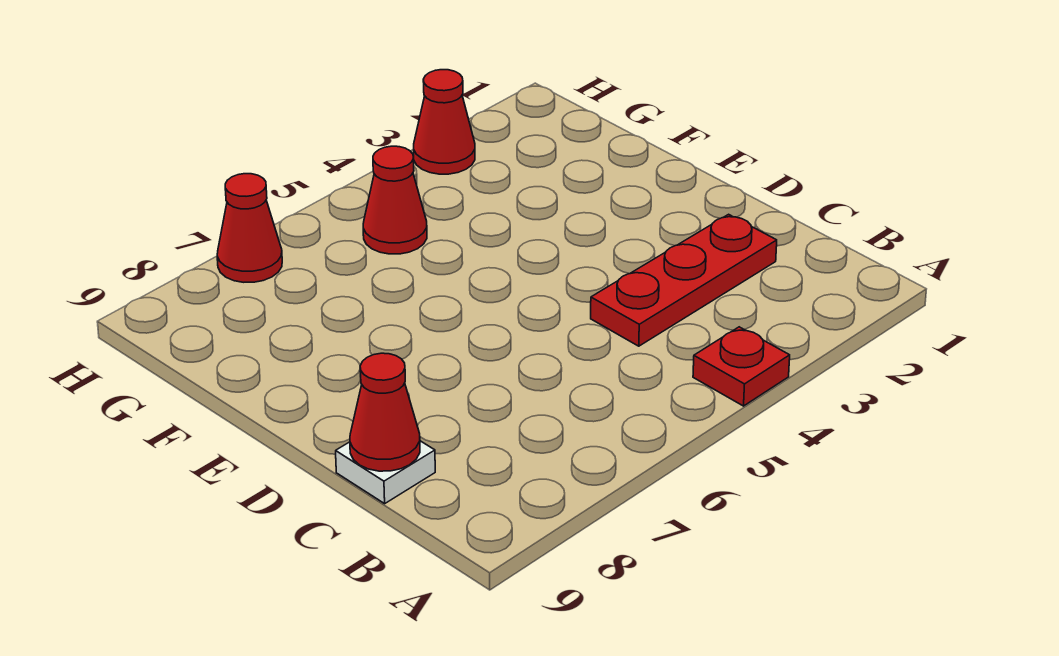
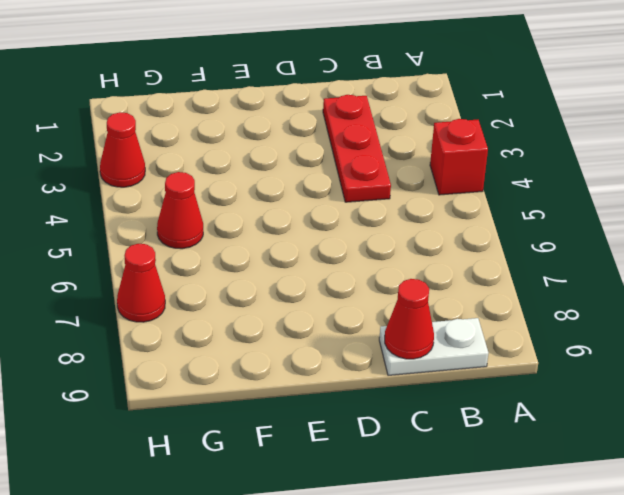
red 1x1 plate [693,327,790,406] -> red 1x1 brick [430,119,488,195]
white 1x1 plate [336,441,435,504] -> white 1x2 plate [379,318,488,375]

